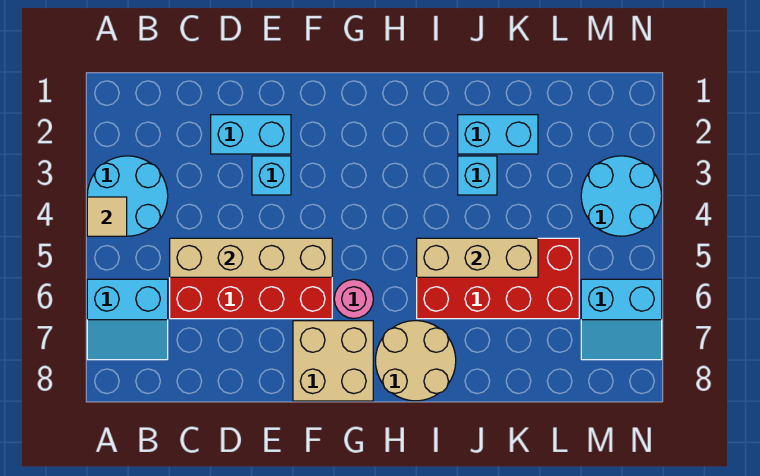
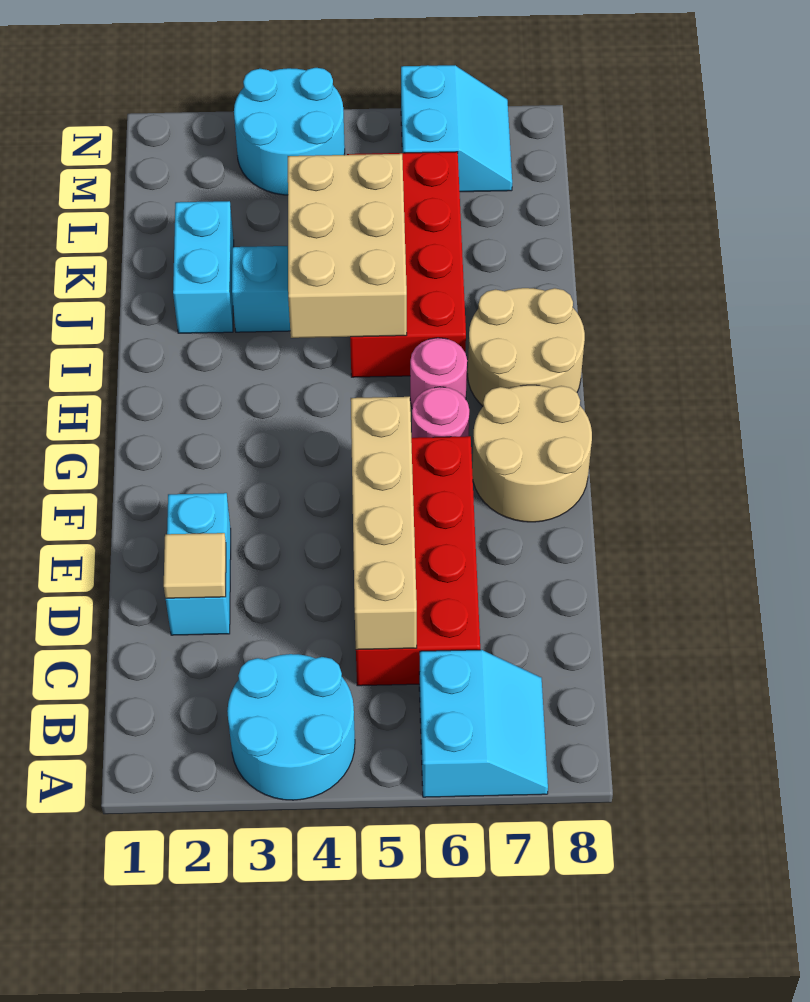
tan 1x1 tile [87,197,127,236] -> tan 1x1 tile moved to [164,533,226,598]
cyan 1x1 brick [252,156,291,195] -> none
tan 2x2 brick [293,321,373,401] -> tan 2x2 round brick [472,385,592,522]
none -> pink 1x1 round brick [410,338,467,408]
tan 1x3 brick [417,238,538,277] -> tan 2x3 brick [288,154,407,338]

